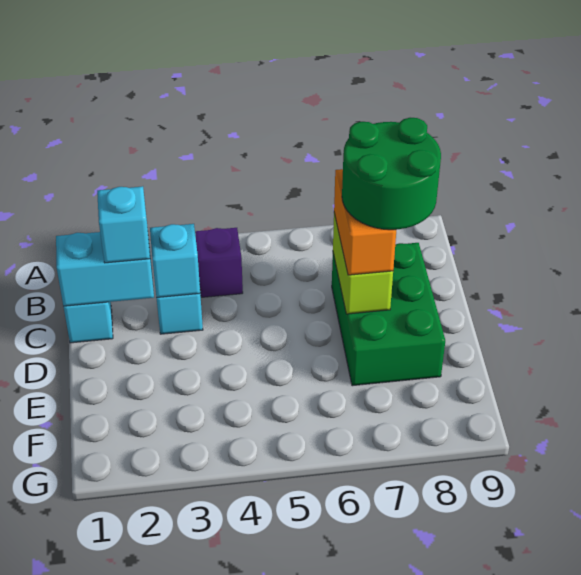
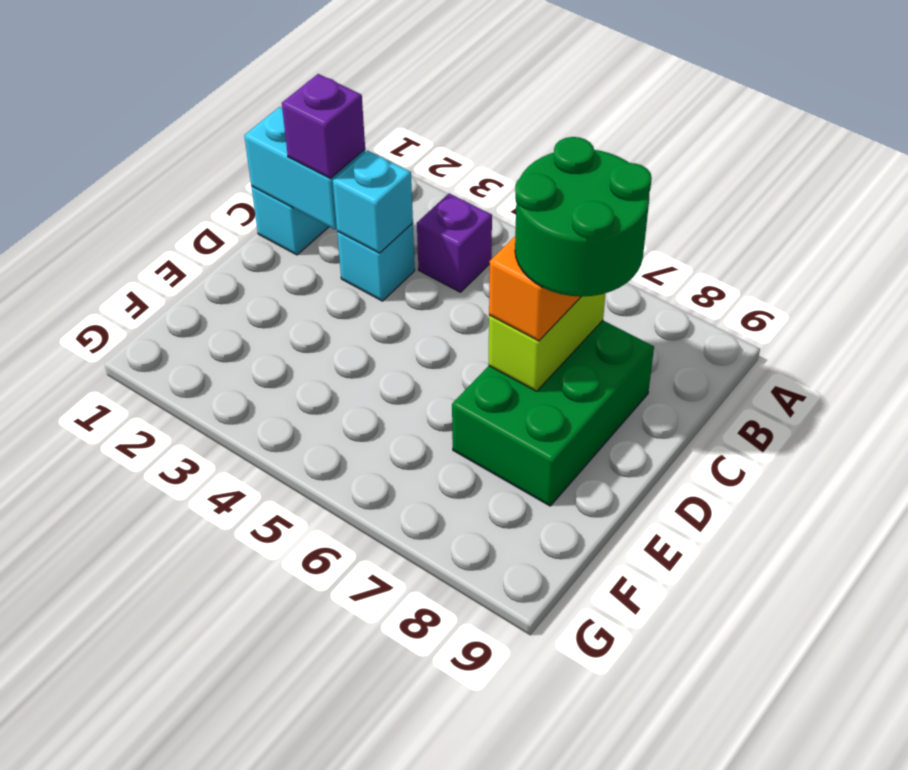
cyan 1x1 brick [97,186,150,263] -> purple 1x1 brick [282,74,365,178]

